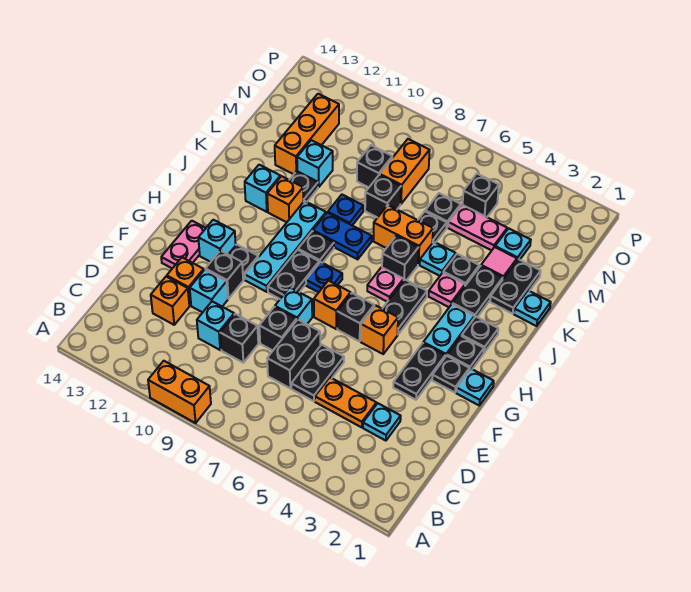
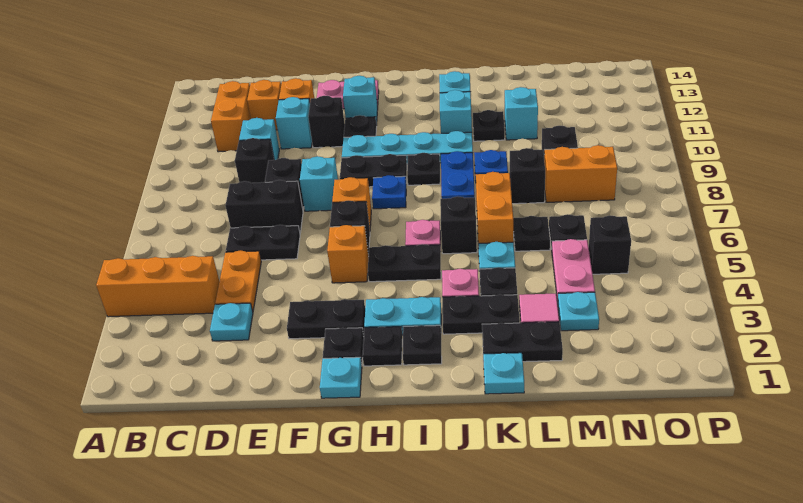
orange 1x2 brick [148,361,211,423] -> orange 1x2 brick moved to [211,81,251,152]
orange 1x1 brick [267,176,303,222] -> cyan 1x1 brick [440,90,472,133]
orange 1x3 brick [275,94,339,174] -> orange 1x3 brick moved to [96,256,219,317]

